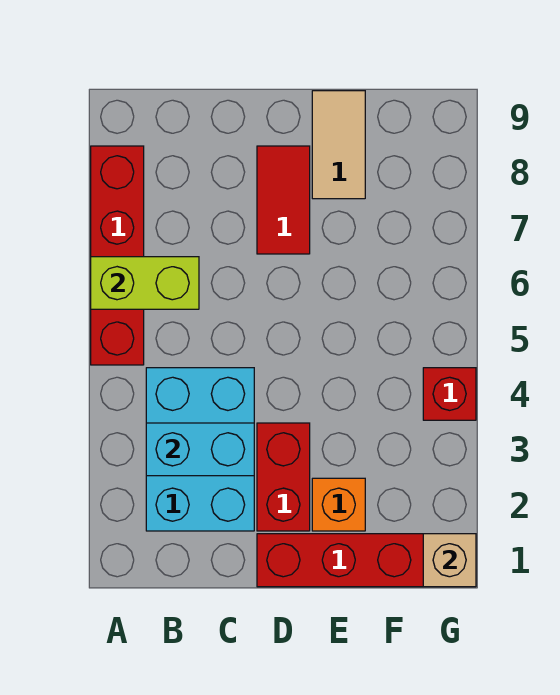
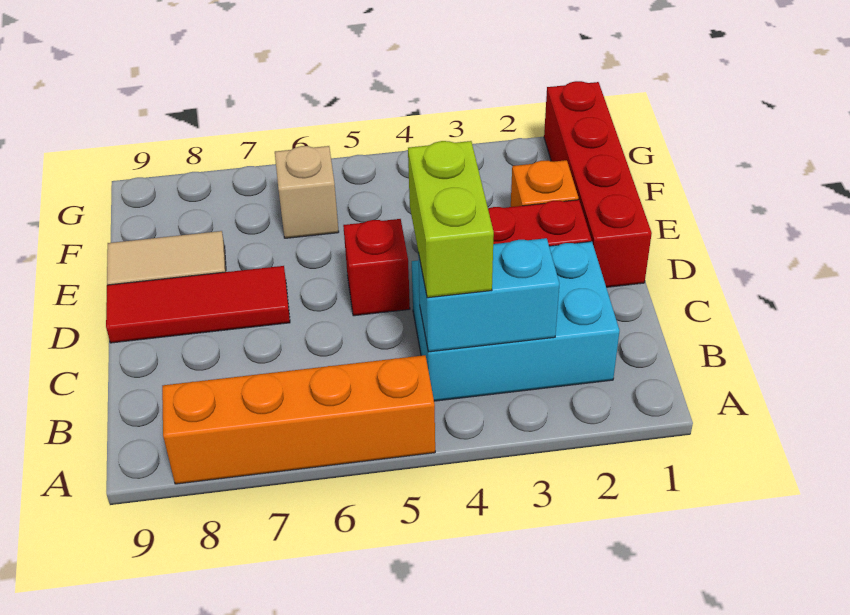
red 1x4 brick [91,146,144,365] -> orange 1x4 brick [162,355,435,484]
lime 1x2 brick [91,257,199,309] -> lime 1x2 brick moved to [408,141,494,298]
cyan 1x2 brick [146,423,254,476] -> cyan 1x2 brick turned to [418,238,559,352]
red 1x2 tile [257,146,310,254] -> red 1x3 tile [106,266,290,343]
tan 1x1 brick [423,534,476,587] -> tan 1x1 brick moved to [275,146,339,238]
red 1x1 brick [423,368,476,420] -> red 1x1 brick moved to [343,219,410,316]

